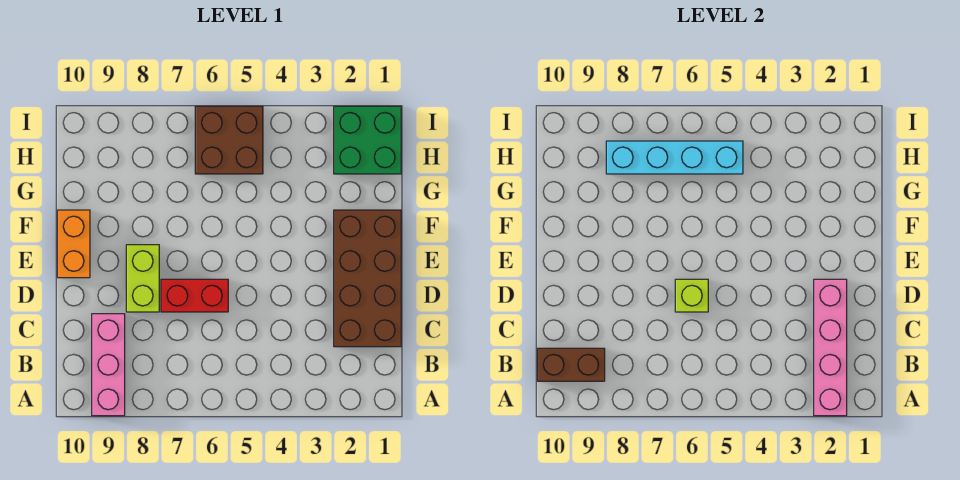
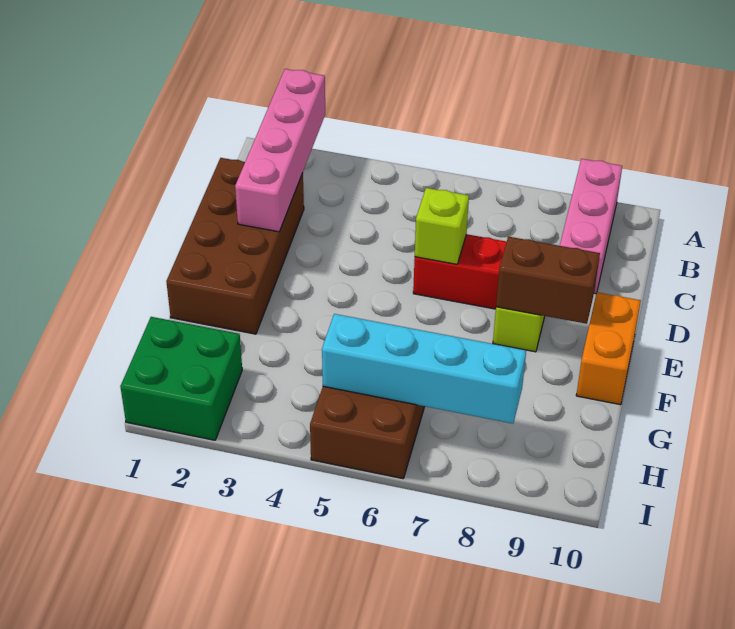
brown 1x2 brick [537,348,605,381] -> brown 1x2 brick moved to [496,237,600,324]

